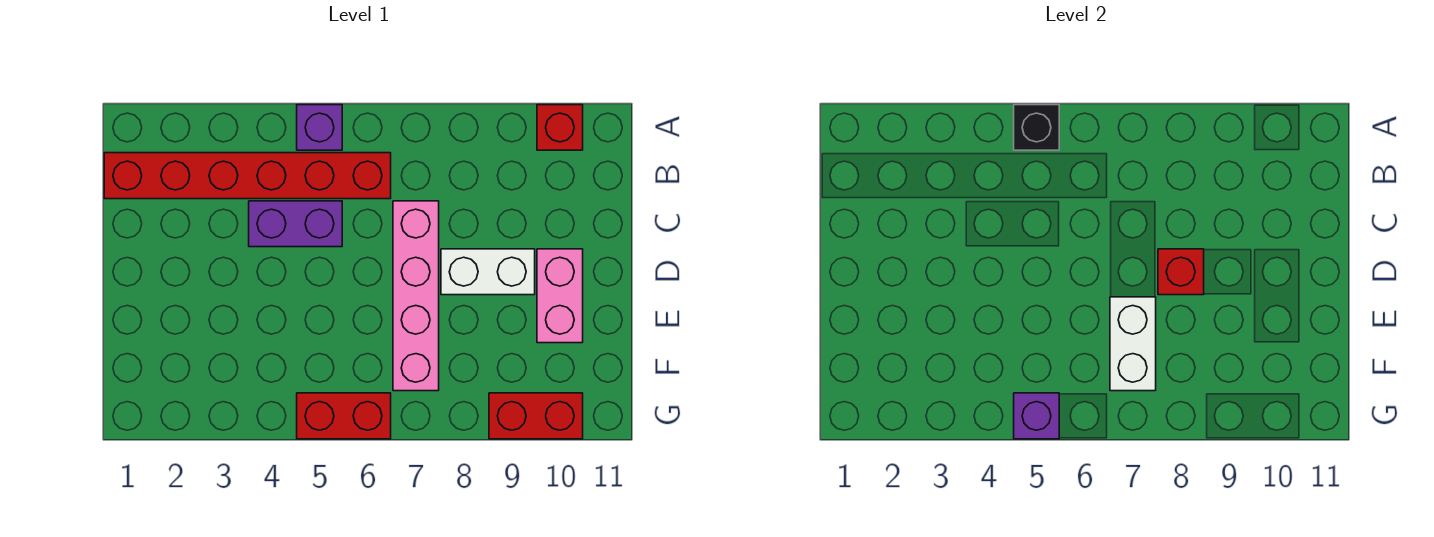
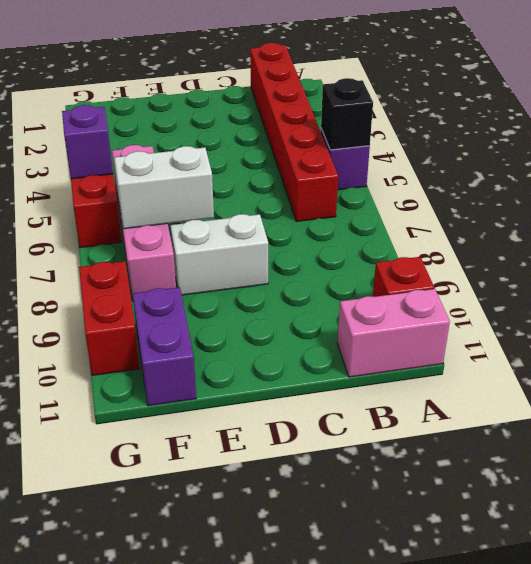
purple 1x2 brick [249,201,342,247] -> purple 1x2 brick moved to [133,287,196,406]
pink 1x4 brick [393,201,439,391] -> pink 1x4 brick turned to [112,145,176,301]
white 1x2 brick [441,249,535,295] -> white 1x2 brick turned to [170,214,268,295]
red 1x1 brick [1158,249,1204,295] -> none
pink 1x2 brick [537,249,583,343] -> pink 1x2 brick moved to [337,289,450,377]

